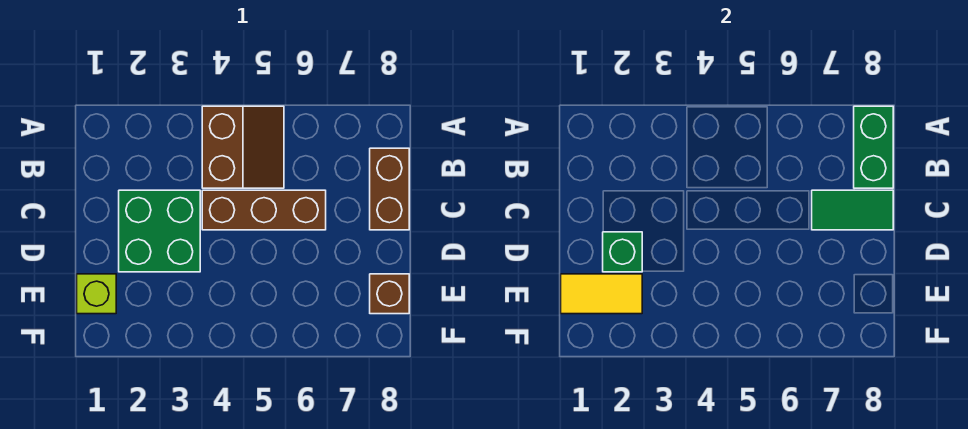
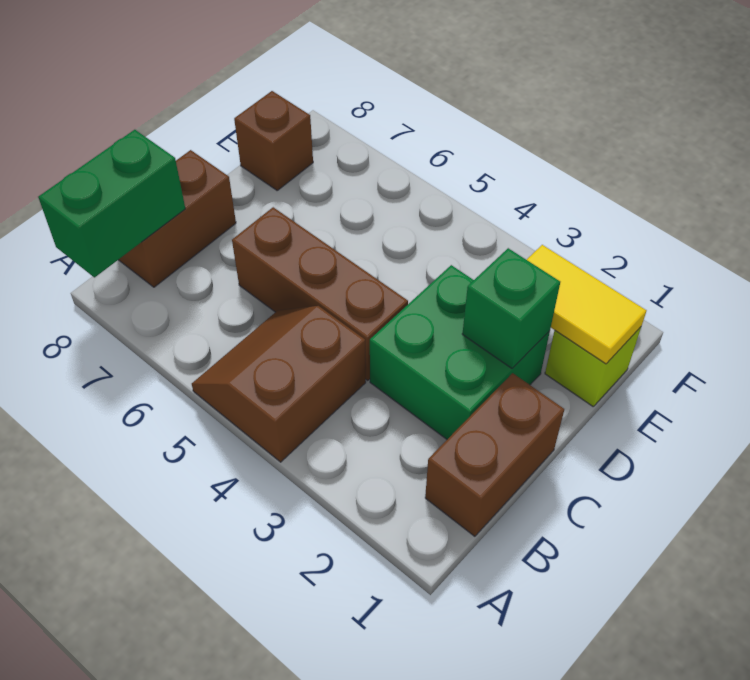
none -> brown 1x2 brick [425,373,564,536]
green 1x2 tile [812,190,893,230] -> none

